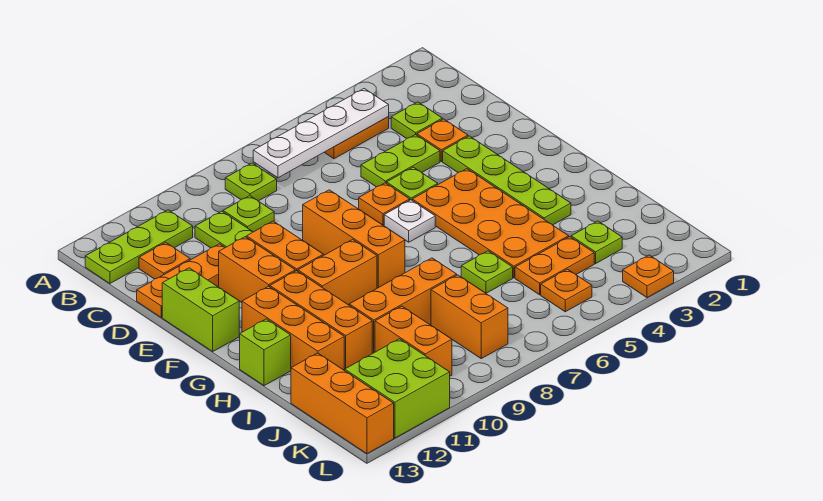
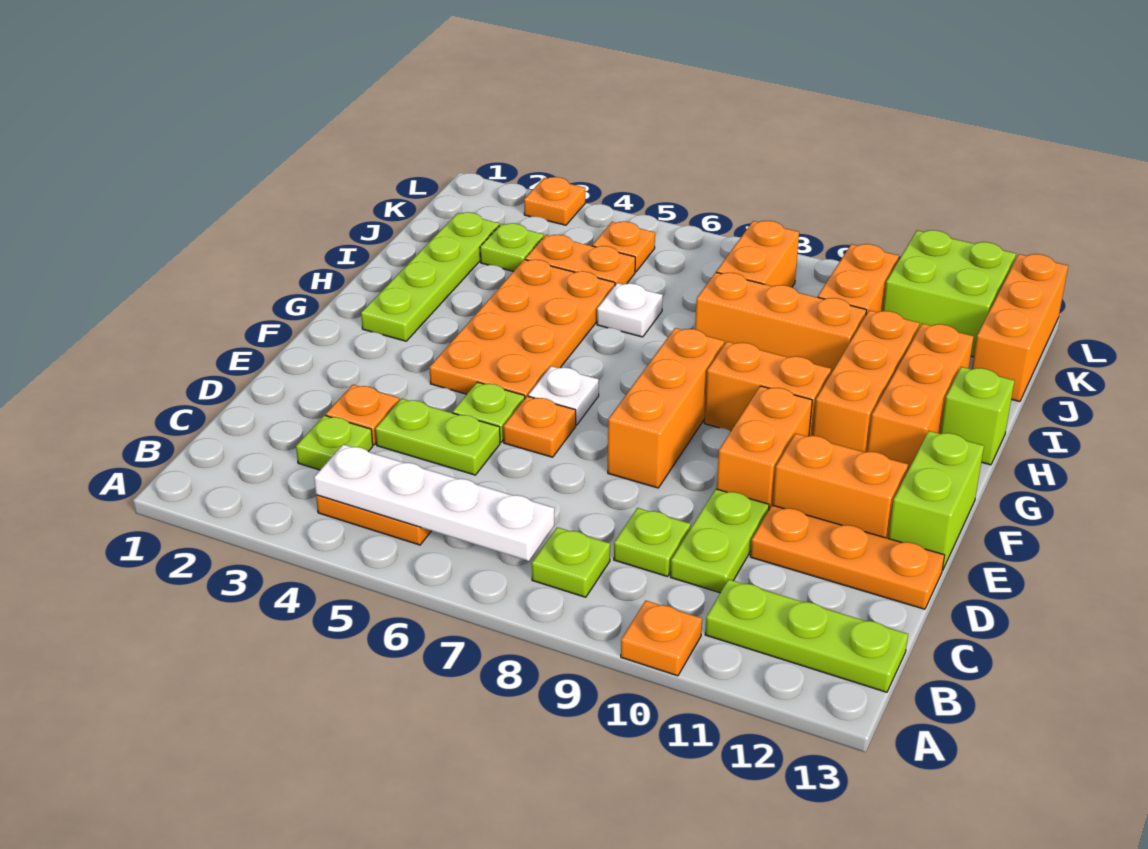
orange 1x1 plate [139,243,190,279] -> orange 1x1 plate moved to [621,601,702,676]
lime 1x4 plate [443,136,571,225] -> lime 1x4 plate moved to [361,212,499,341]
orange 1x2 brick [219,237,295,303] -> orange 1x2 brick turned to [773,433,908,538]
lime 1x1 plate [461,251,513,293] -> white 1x1 plate [597,283,663,337]

